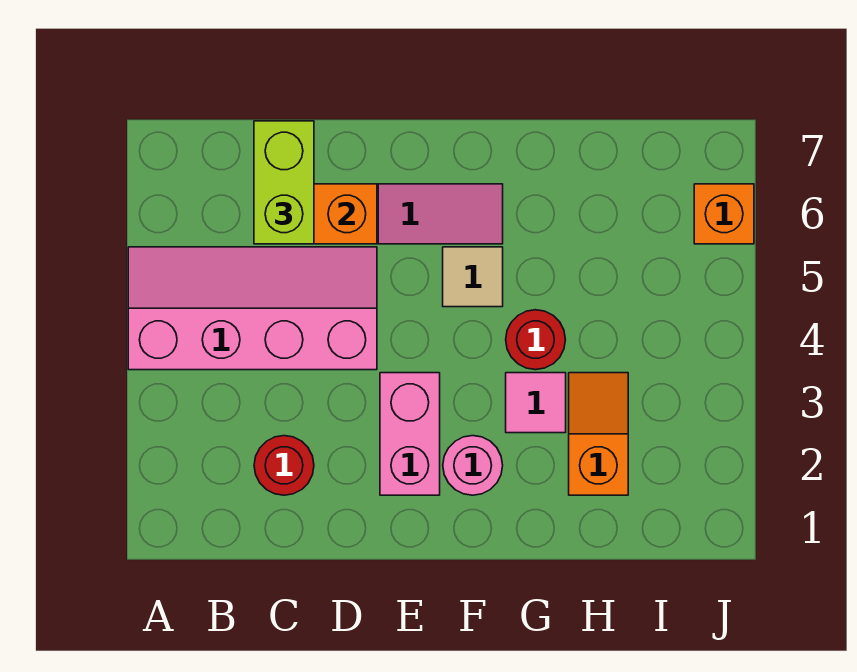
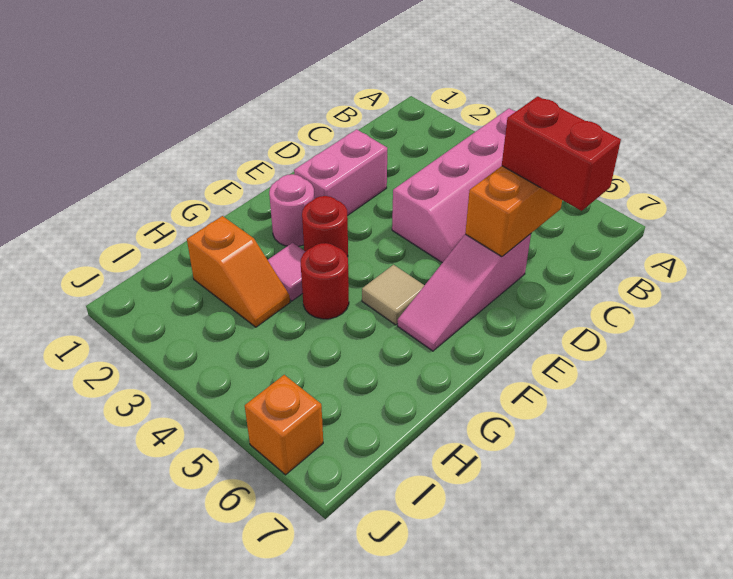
red 1x1 round brick [254,436,314,495] -> red 1x1 round brick moved to [302,196,348,257]
lime 1x2 brick [254,121,314,244] -> red 1x2 brick [502,96,621,211]
pink 1x2 brick [380,373,440,495] -> pink 1x2 brick turned to [294,129,387,216]

